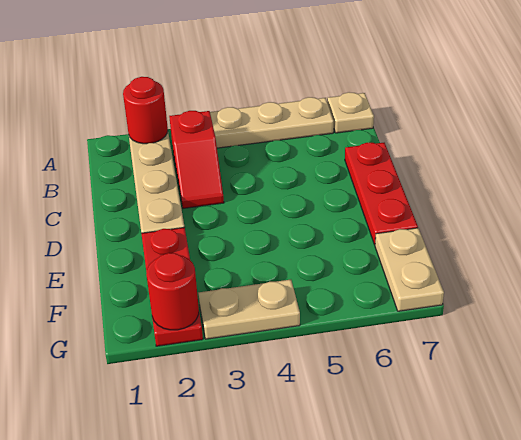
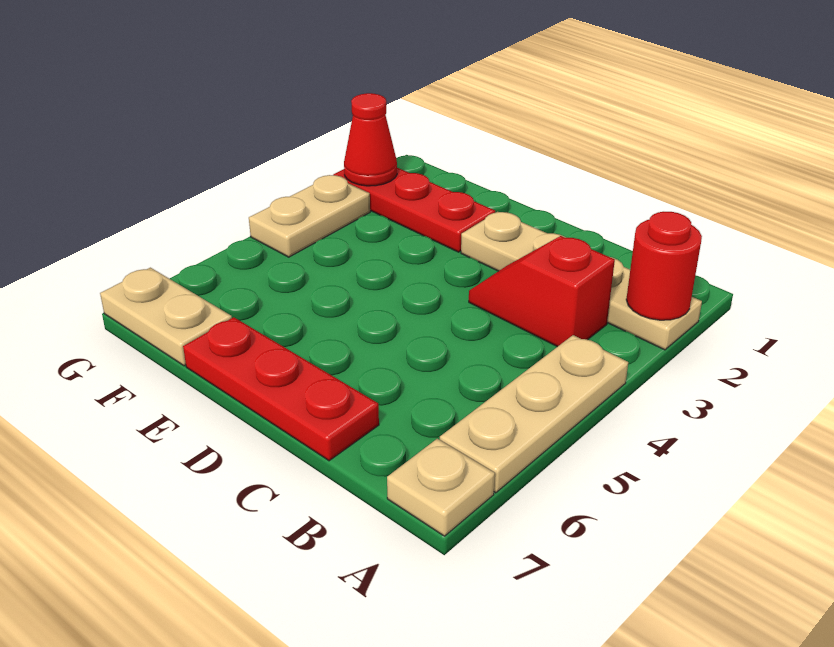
red 1x1 round brick [146,253,199,330] -> red 1x1 cone [344,93,397,186]

